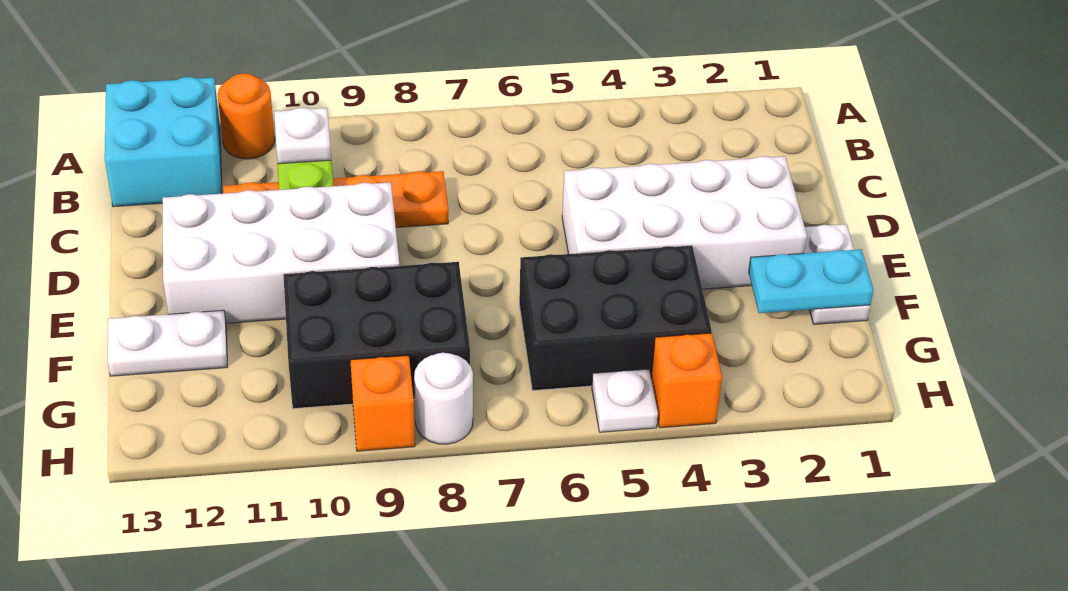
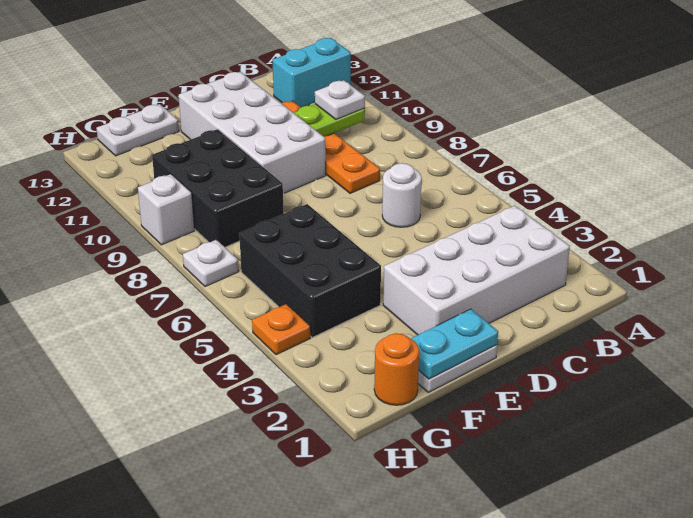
orange 1x1 round brick [218,74,275,159] -> orange 1x1 round brick moved to [374,333,419,405]
cyan 2x2 brick [105,77,222,207] -> cyan 1x2 brick [273,38,351,107]
white 2x4 brick [562,156,807,289] -> white 2x4 brick turned to [383,206,570,335]
cyan 1x2 plate [749,249,873,313] -> cyan 1x2 plate turned to [411,309,498,379]
white 1x2 plate [108,310,228,376] -> white 1x2 plate turned to [96,104,179,156]
orange 1x1 brick [651,333,722,428] -> orange 1x1 plate [252,304,310,355]
white 1x1 plate [592,369,658,432] -> white 1x1 plate moved to [183,240,239,287]
white 1x1 round brick [414,353,473,444] -> white 1x1 round brick moved to [382,163,422,227]
orange 1x1 brick [350,355,415,451] -> white 1x1 brick [138,174,194,245]

